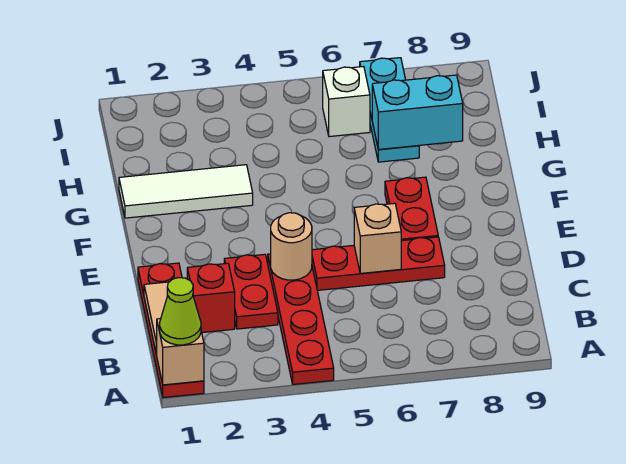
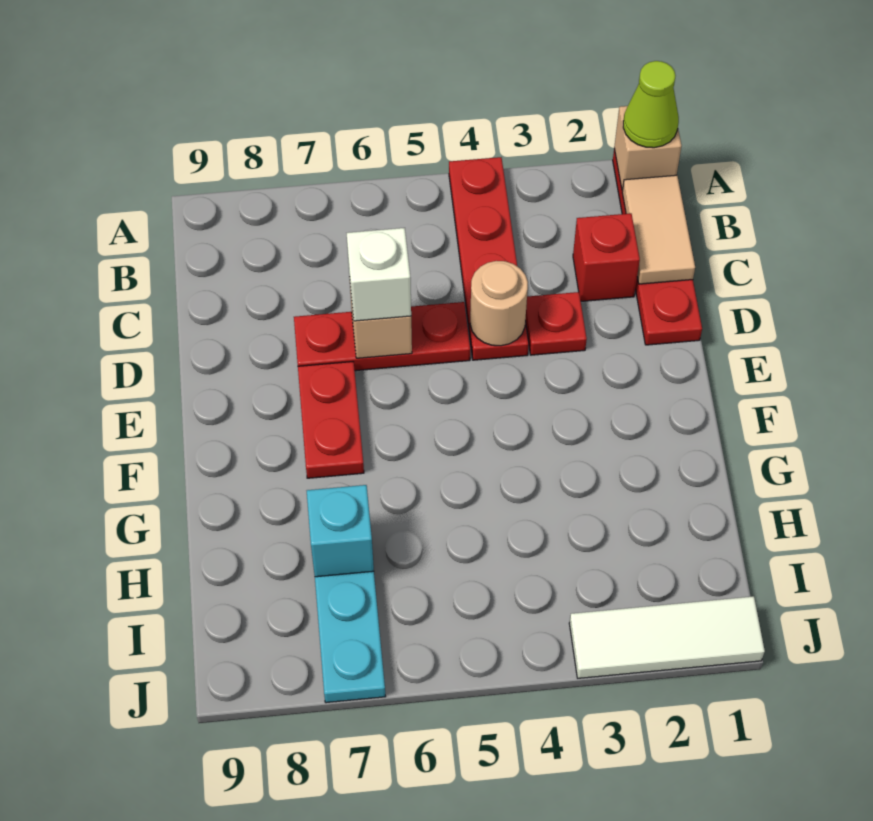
red 1x2 plate [224,254,278,329] -> red 1x1 plate [525,292,587,355]
white 1x3 tile [119,165,253,218] -> white 1x3 tile moved to [569,596,765,678]
cyan 1x2 brick [372,75,463,149] -> cyan 1x1 brick [307,485,374,577]
white 1x1 brick [323,67,370,137] -> white 1x1 brick moved to [347,228,411,321]

